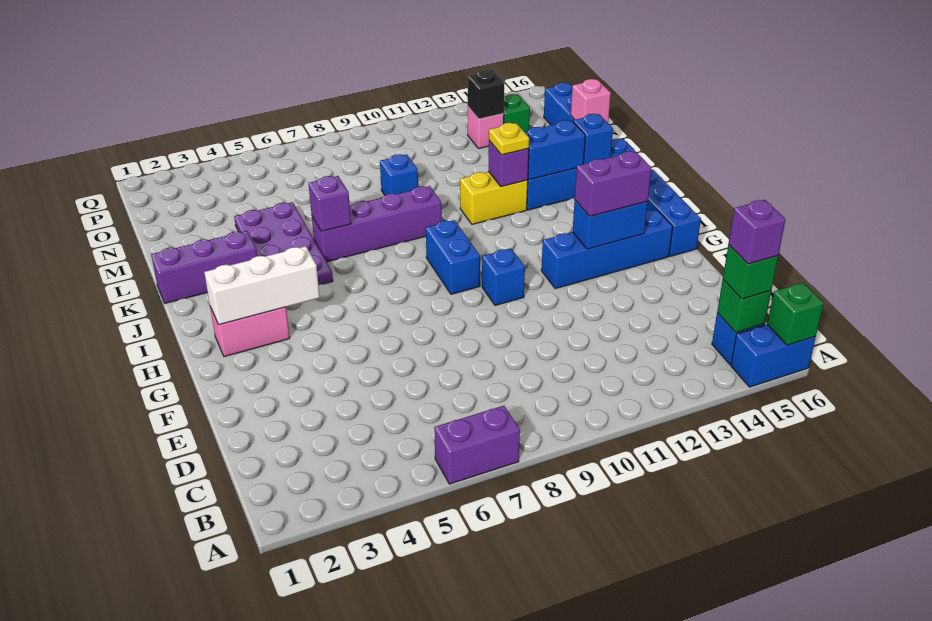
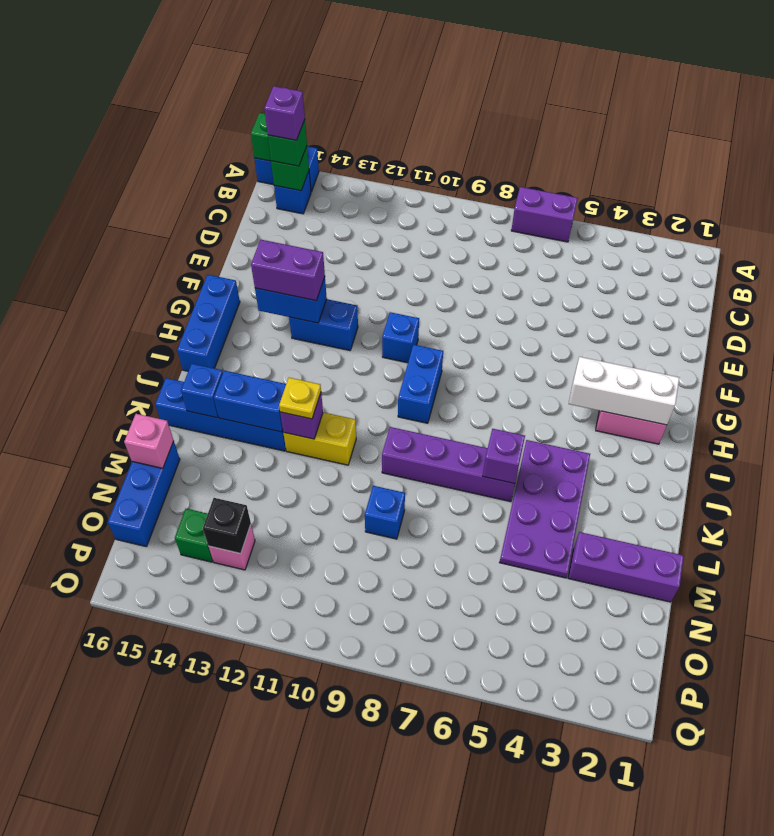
blue 1x4 brick [541,210,673,289] -> blue 1x2 brick [289,299,358,351]
purple 1x3 brick [151,231,257,303] -> purple 1x3 brick moved to [568,532,684,602]

